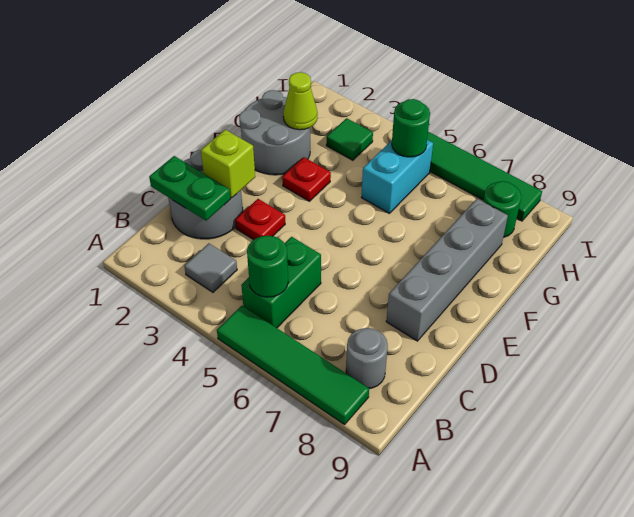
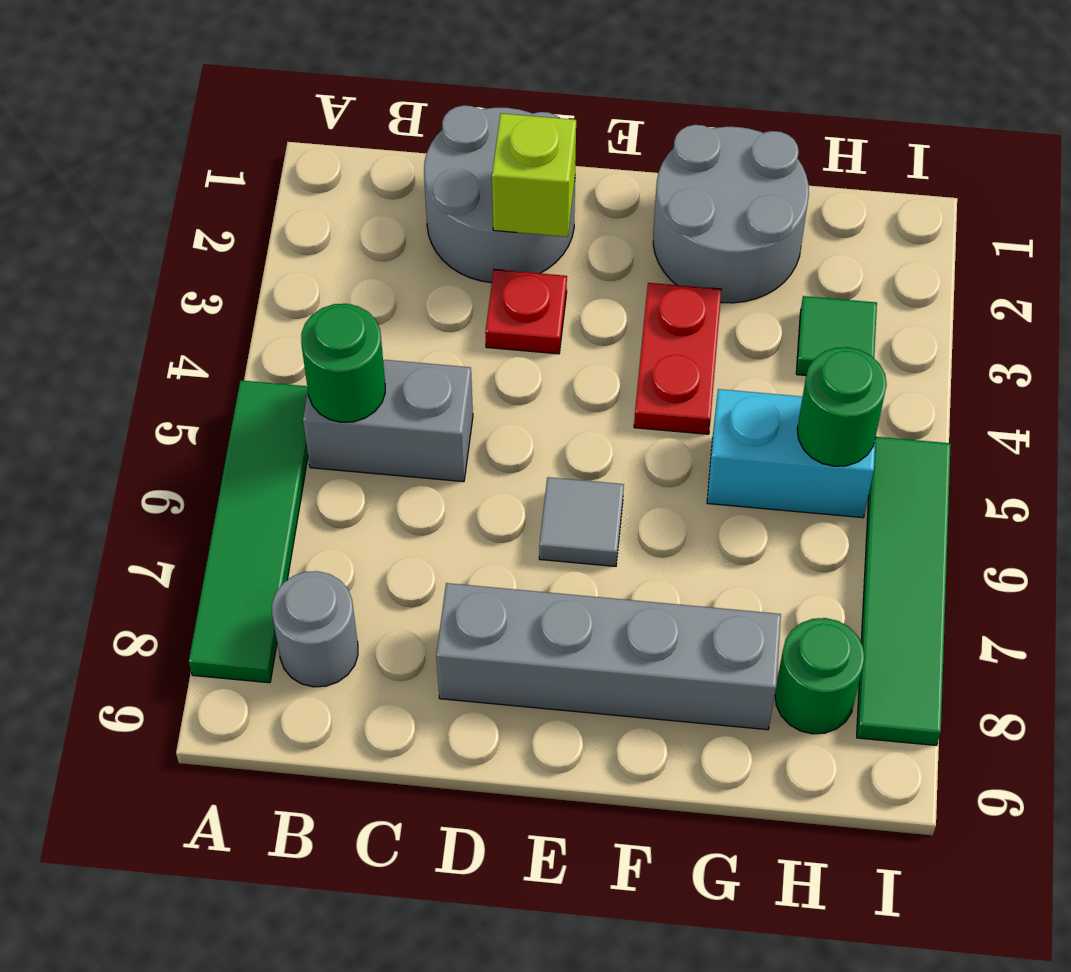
grey 1x1 tile [184,243,237,292] -> grey 1x1 tile moved to [539,477,624,566]
green 1x2 brick [241,237,321,328] -> grey 1x2 brick [303,360,473,482]
green 1x2 plate [149,156,230,221] -> none
red 1x1 plate [282,157,331,201] -> red 1x2 plate [634,283,722,434]
lime 1x1 cone [283,72,318,130] -> none

